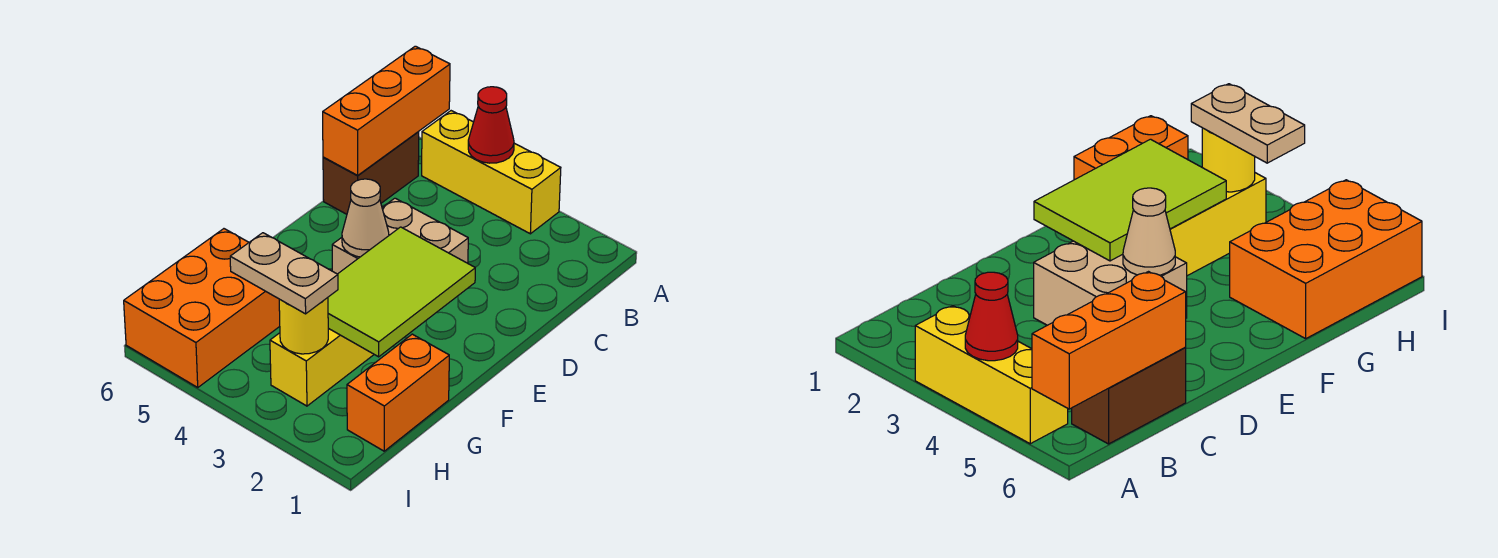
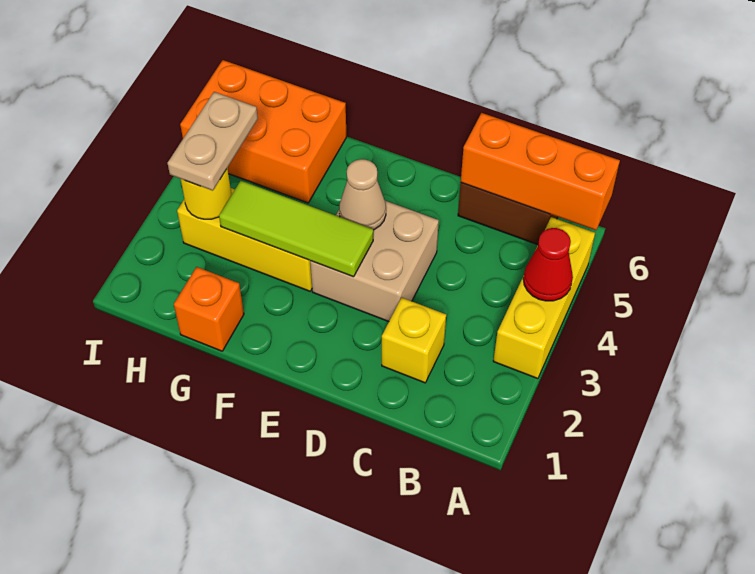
none -> yellow 1x1 brick [382,298,446,383]
lime 2x3 tile [328,227,475,357] -> lime 1x3 tile [219,181,373,277]
orange 1x2 brick [347,334,449,451] -> orange 1x1 brick [174,267,244,351]

